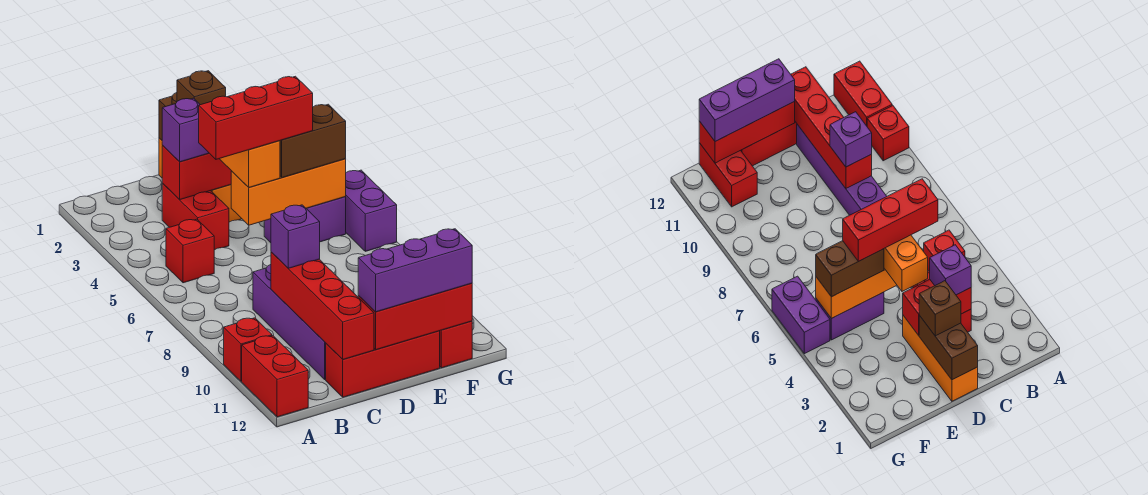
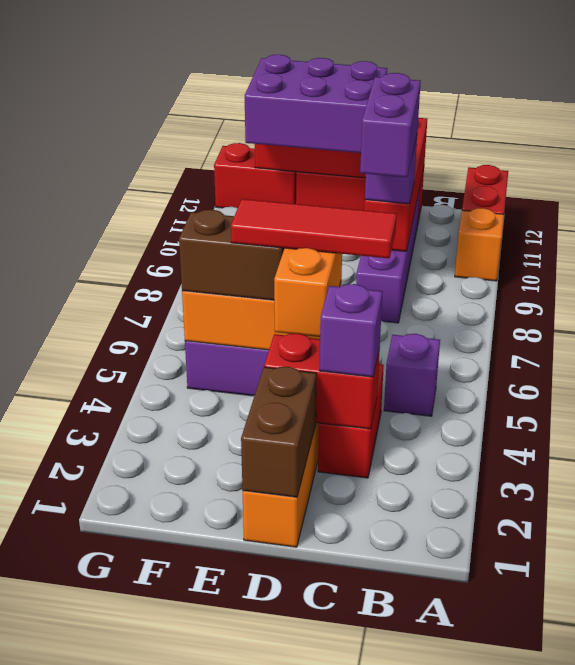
red 1x1 brick [224,318,272,381] -> orange 1x1 brick [455,208,504,281]
red 1x1 brick [166,219,214,283] -> purple 1x1 brick [384,334,440,416]
red 1x3 brick [199,76,313,159] -> red 1x3 tile [231,199,397,258]
brown 1x1 brick [177,71,226,105] -> none
purple 1x3 brick [358,229,472,312] -> purple 2x3 brick [245,55,387,153]
red 1x2 brick [440,321,472,368] -> red 1x2 brick turned to [214,143,296,208]
purple 1x2 brick [346,170,397,251] -> purple 1x2 brick moved to [360,73,421,177]

